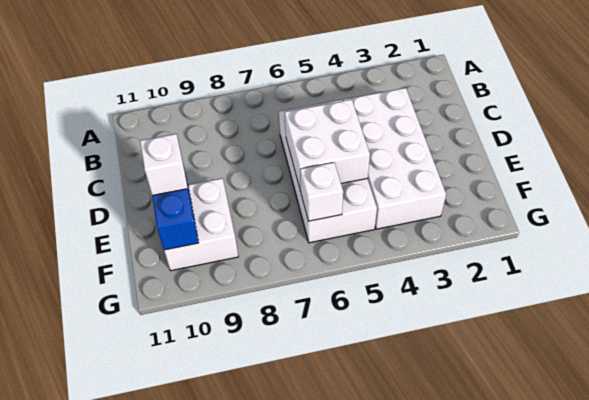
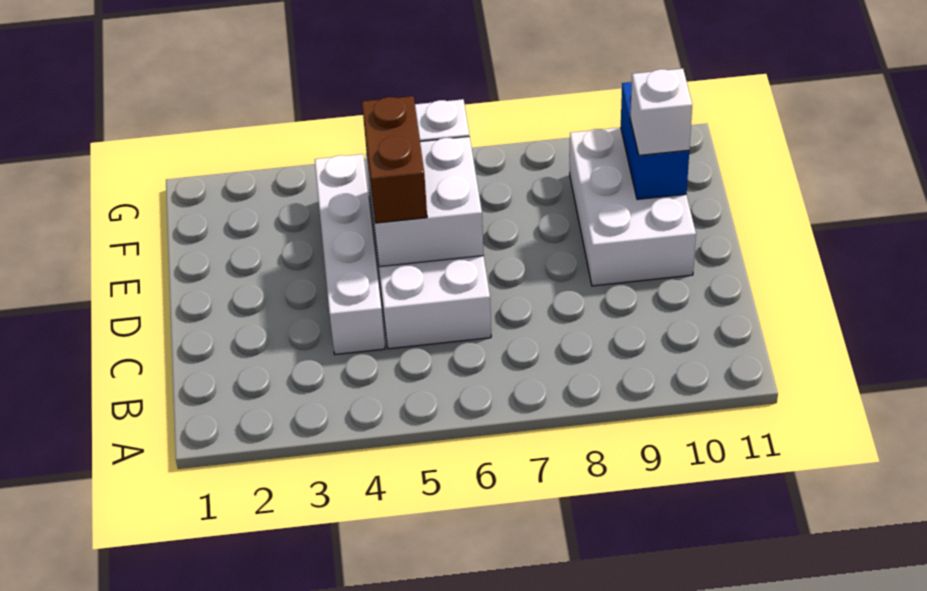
white 2x4 brick [344,88,446,229] -> white 1x4 brick [315,154,385,354]
none -> brown 1x2 brick [362,96,427,223]
white 2x2 brick [164,178,238,271] -> white 2x3 brick [570,127,696,286]

